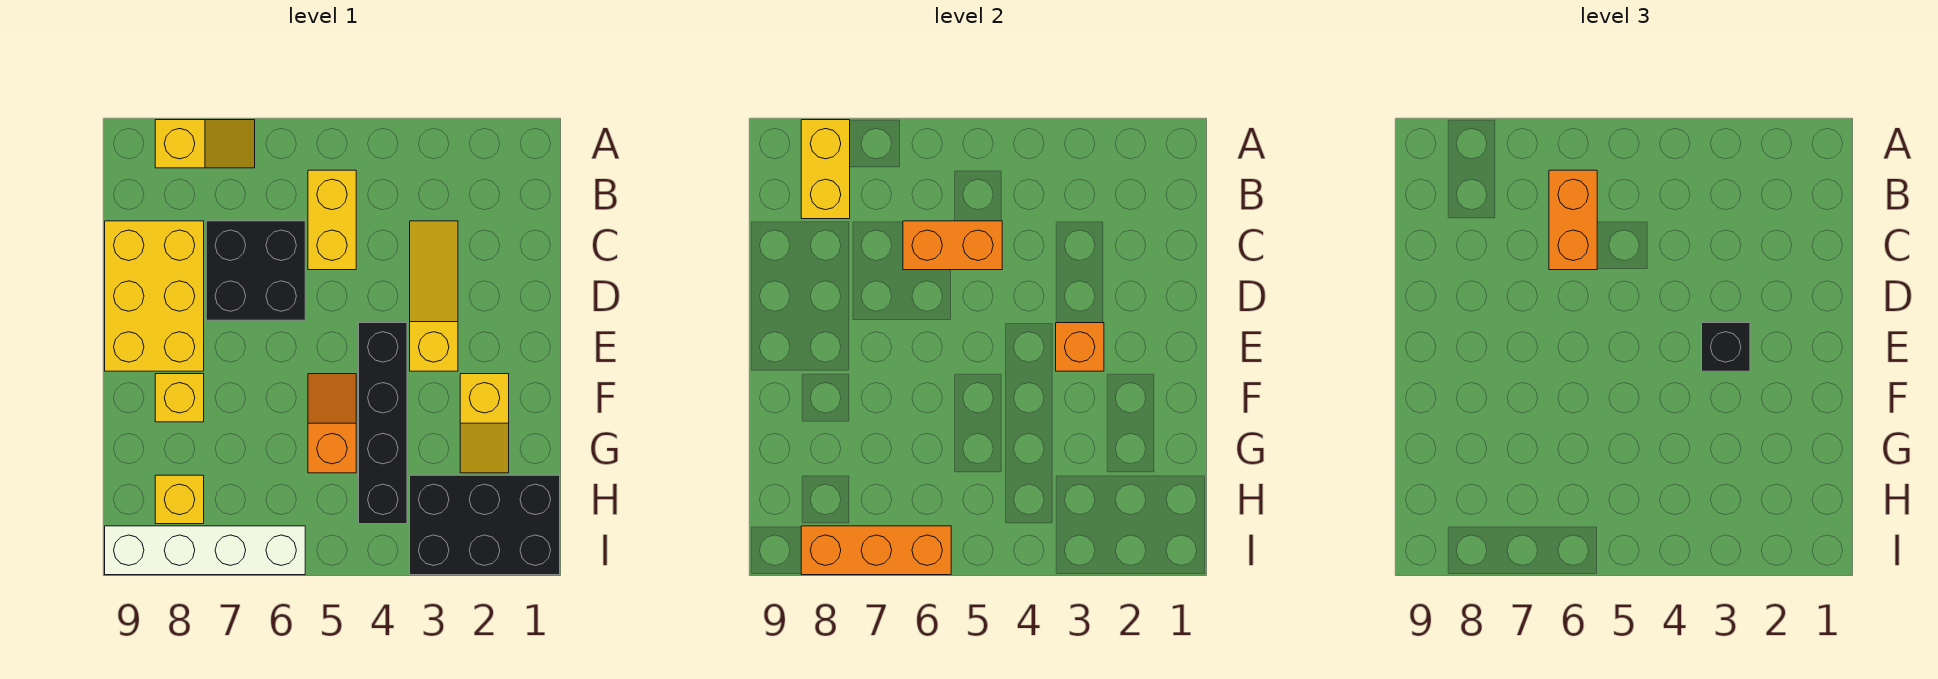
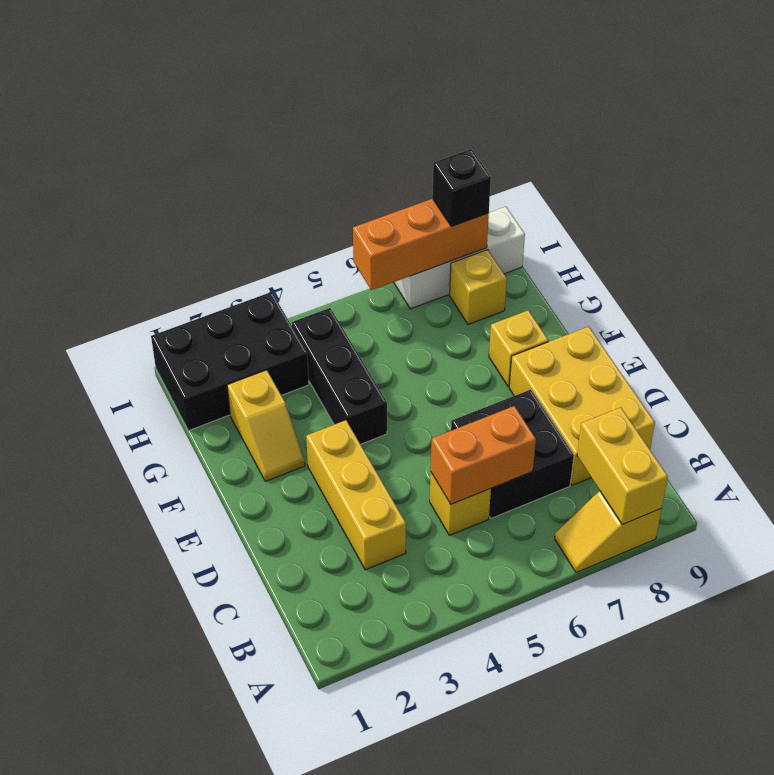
yellow 1x2 brick [308,170,356,270] -> yellow 1x1 brick [430,473,491,535]
orange 1x2 brick [1549,170,1597,270] -> none
yellow 1x3 slope [410,221,458,371] -> yellow 1x3 brick [306,420,406,570]
orange 1x1 brick [1056,323,1104,371] -> none
black 1x1 brick [1702,323,1750,371] -> black 1x1 brick moved to [432,149,491,227]
black 1x4 brick [359,323,407,524] -> black 1x3 brick [292,308,387,444]
yellow 1x2 slope [460,374,509,473] -> yellow 1x2 slope turned to [227,370,305,481]
orange 1x2 slope [308,374,356,473] -> none
white 1x4 brick [105,526,305,575] -> white 1x3 brick [394,207,525,309]

